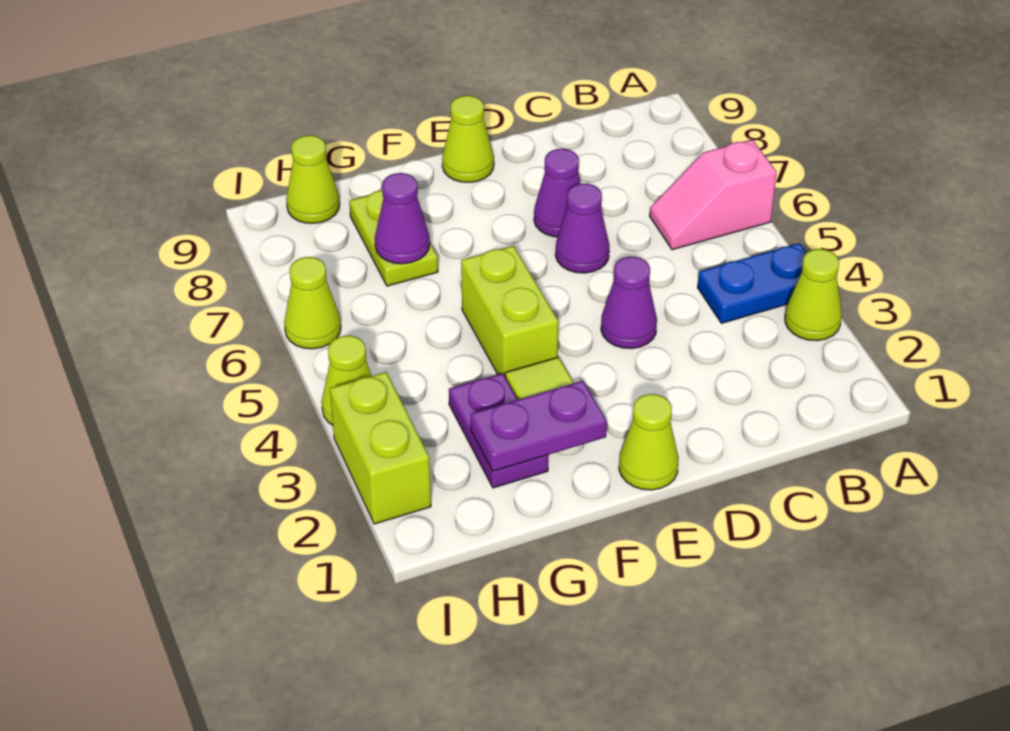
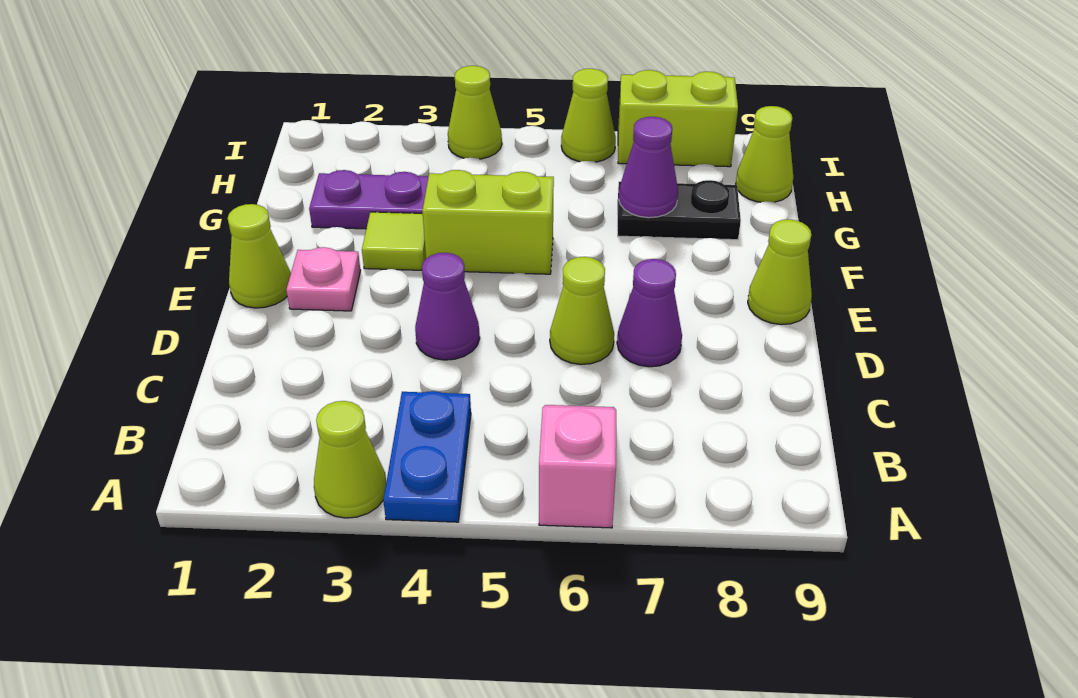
purple 1x1 cone [555,184,609,273] -> lime 1x1 cone [550,257,614,364]
none -> pink 1x1 plate [286,247,361,311]
purple 1x2 plate [471,381,607,471] -> none
lime 1x2 plate [349,190,438,286] -> black 1x2 plate [618,180,741,240]
lime 1x2 brick [330,372,431,524] -> lime 1x2 brick moved to [618,70,738,167]

